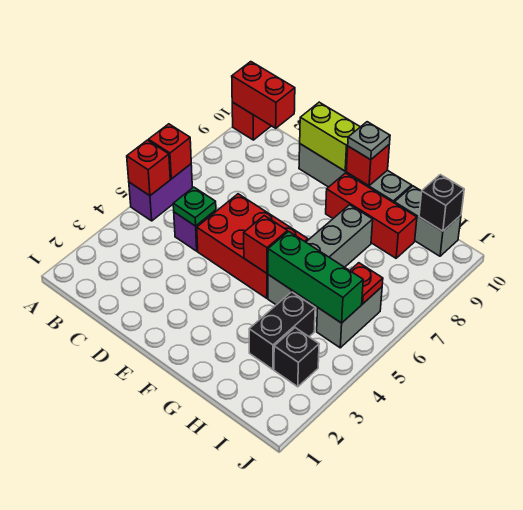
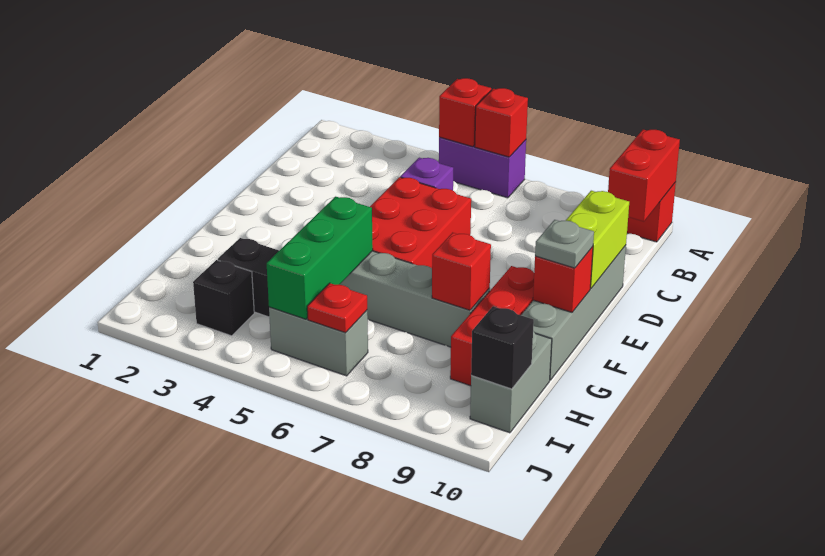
green 1x1 plate [173,187,216,226] -> none
red 1x1 brick [244,216,287,273] -> red 1x1 brick moved to [432,233,491,310]

